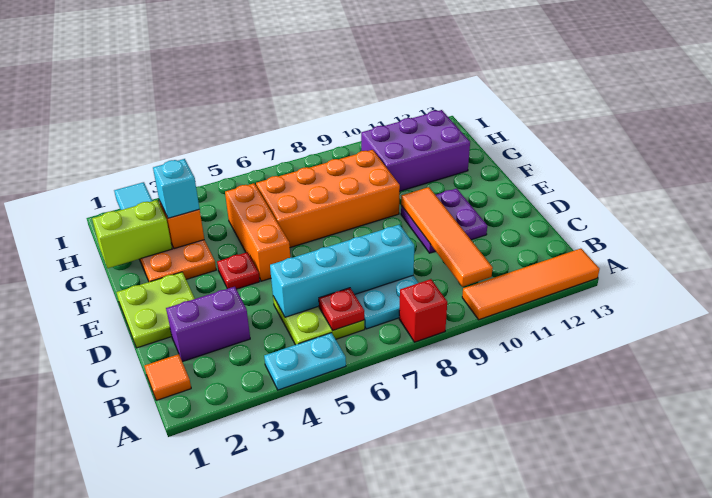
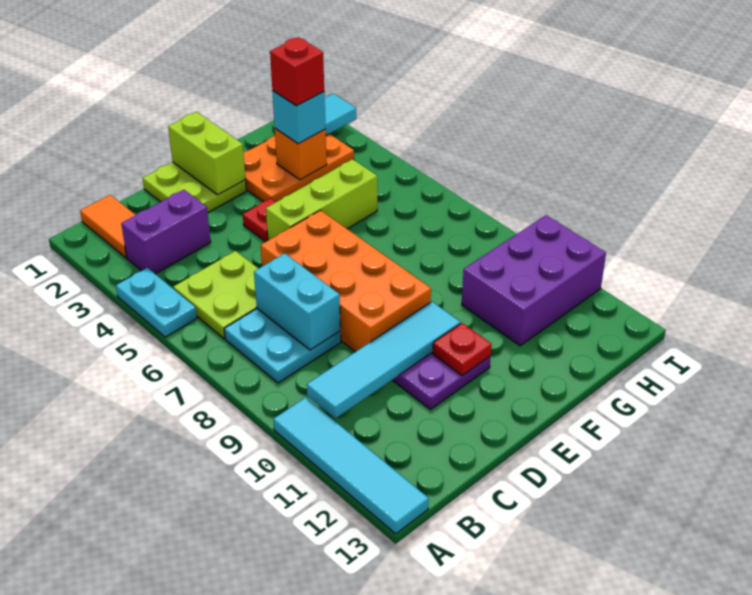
red 1x1 brick [399,279,447,342] -> red 1x1 brick moved to [270,37,324,106]
orange 1x4 tile [462,249,599,320] -> cyan 1x4 tile [273,397,429,534]
orange 1x1 tile [144,354,191,400] -> orange 1x2 tile [80,195,135,258]
red 1x1 plate [319,288,364,330] -> red 1x1 plate moved to [433,323,492,376]
orange 1x4 tile [401,187,493,287] -> cyan 1x4 tile [307,302,461,418]
purple 1x2 brick [166,287,250,362] -> purple 1x2 brick turned to [121,190,211,274]
cyan 1x4 brick [270,225,414,317] -> cyan 1x2 brick [254,253,340,350]
orange 1x3 brick [225,183,290,281] -> lime 1x3 brick [266,159,377,240]
orange 2x4 brick [256,150,400,248] -> orange 2x4 brick moved to [260,210,431,352]
lime 1x2 brick [92,200,172,268] -> lime 1x2 brick moved to [168,112,246,195]
purple 2x3 brick [361,110,470,191] -> purple 2x3 brick turned to [462,215,606,346]

